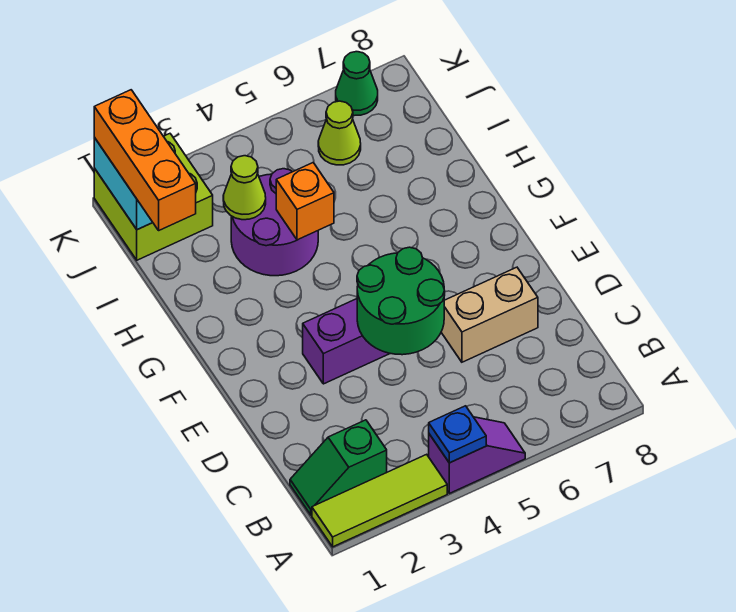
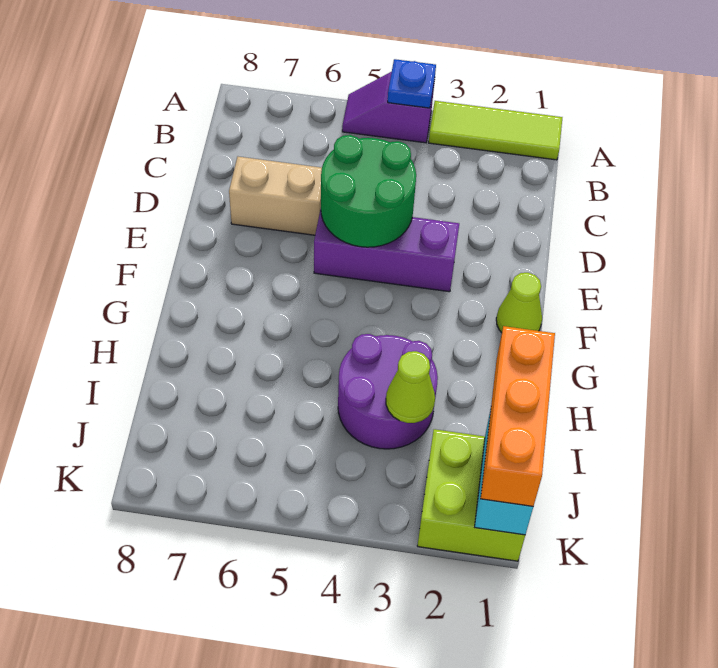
green 1x2 slope [290,420,387,515] -> none
orange 1x1 brick [276,163,334,240] -> none
lime 1x1 cone [318,101,361,165] -> lime 1x1 cone moved to [496,273,542,333]
green 1x1 cone [336,52,378,116] -> none

